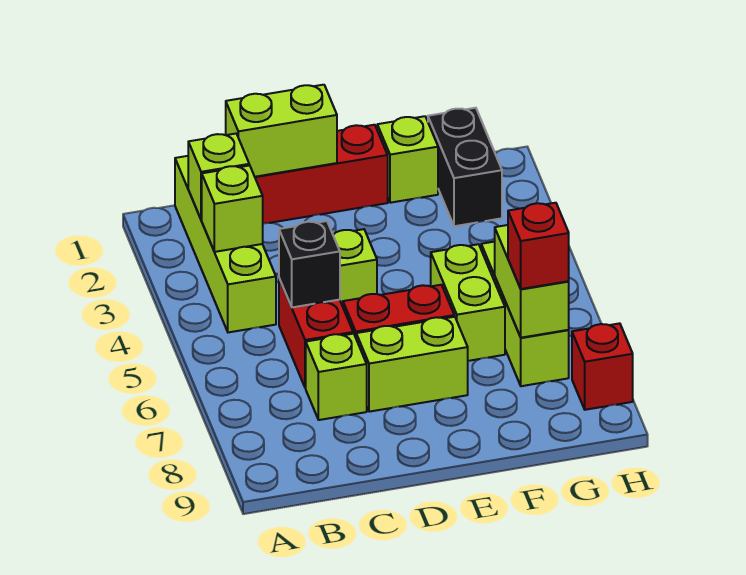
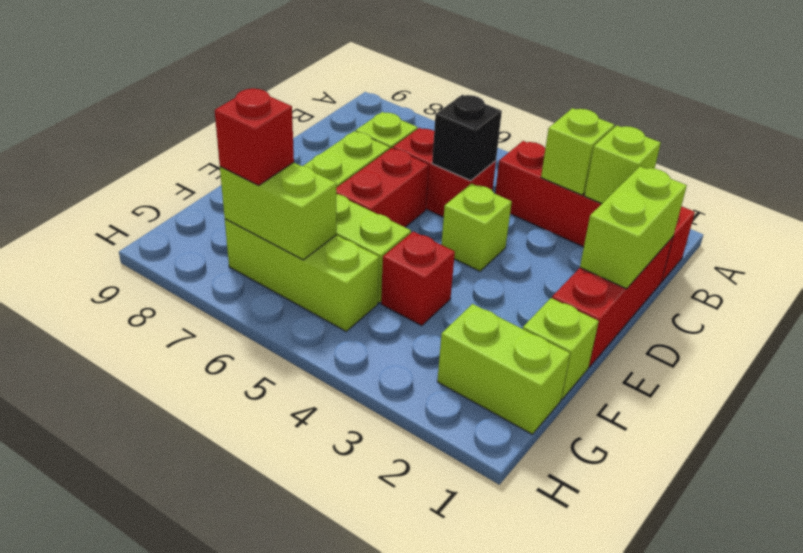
lime 1x4 brick [175,156,276,332] -> red 1x4 brick [495,141,695,282]
black 1x2 brick [428,108,502,226] -> lime 1x2 brick [437,304,570,434]
red 1x1 brick [572,323,633,410] -> red 1x1 brick moved to [381,231,455,326]

